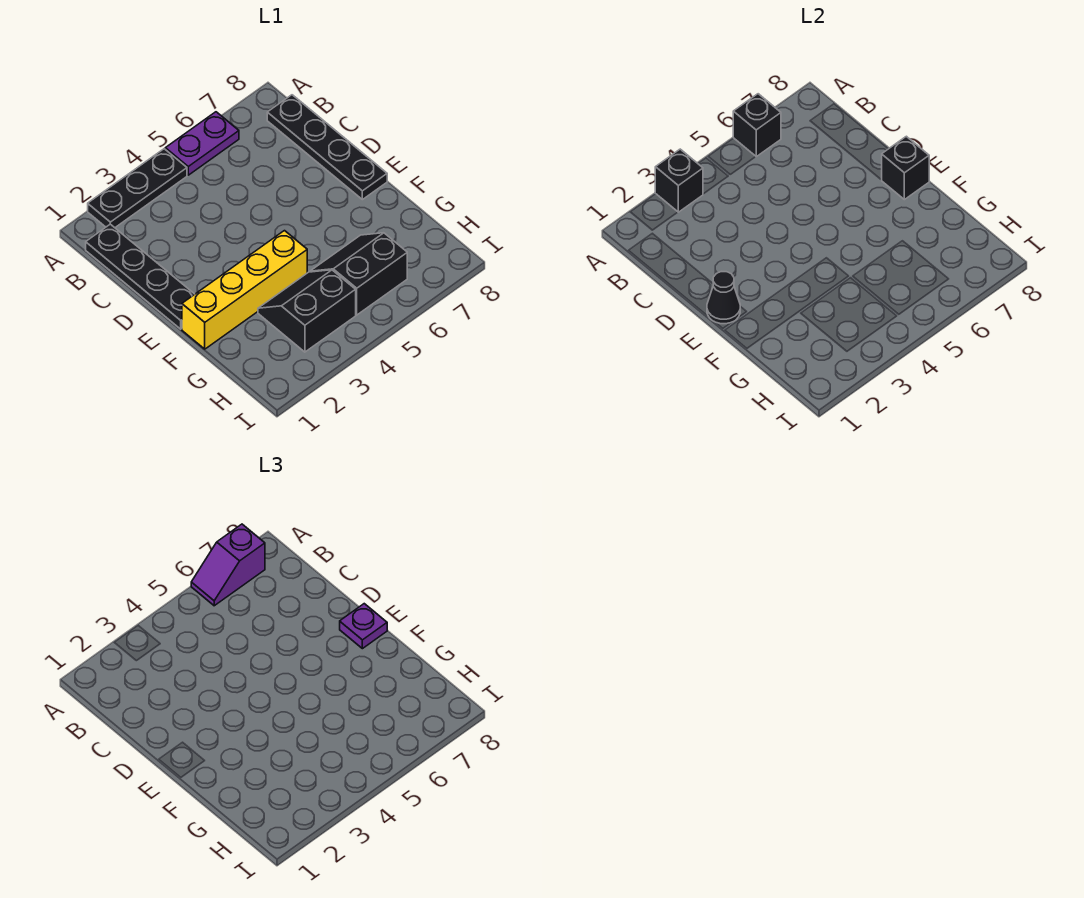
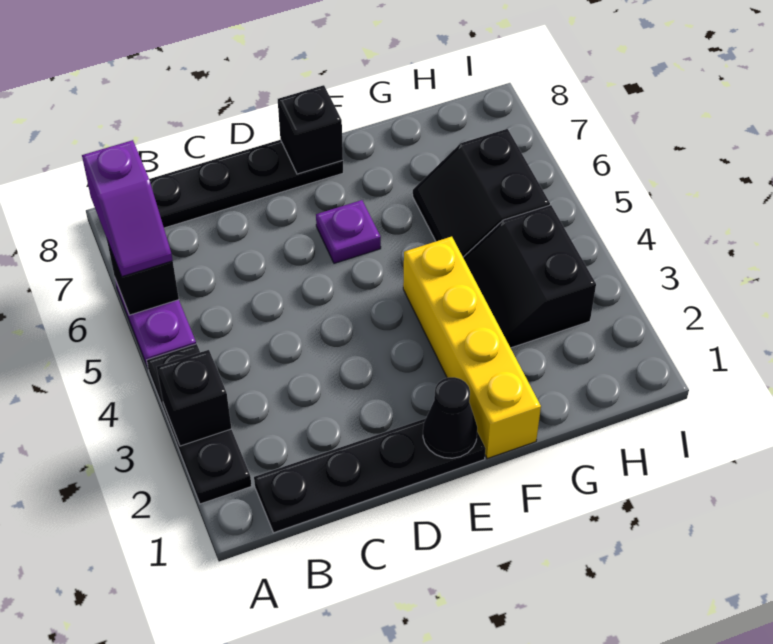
purple 1x1 plate [340,604,387,649] -> purple 1x1 plate moved to [316,200,381,263]

